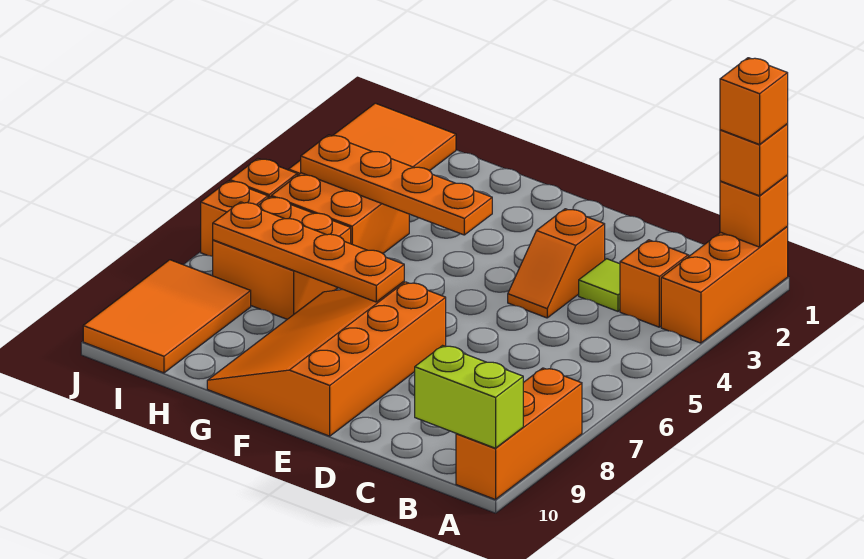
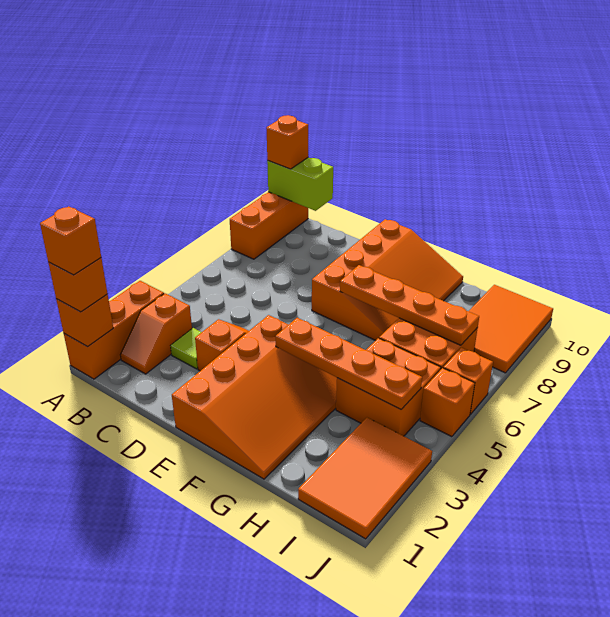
none -> orange 1x1 brick [266,115,308,169]
none -> orange 3x4 slope [172,315,337,479]

